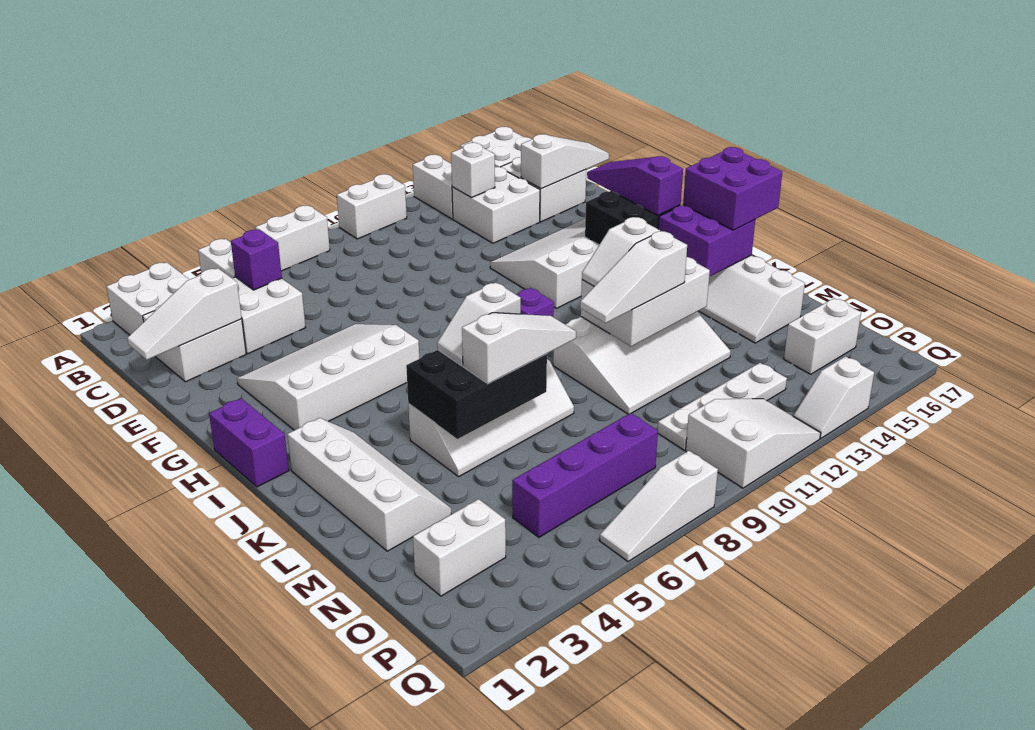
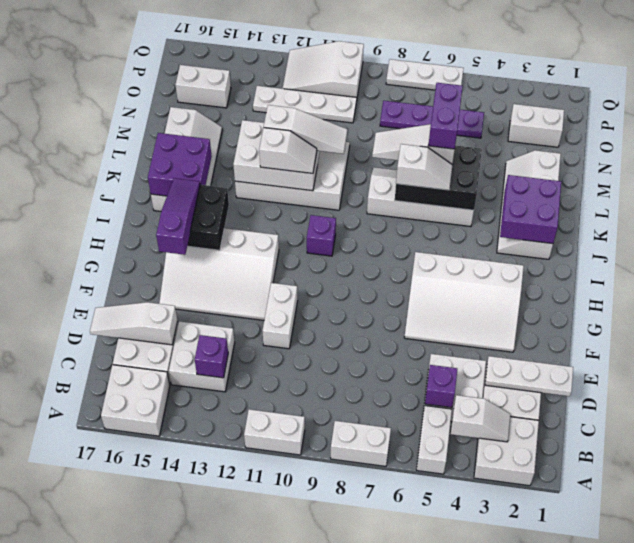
white 1x2 brick [413,155,453,219] -> white 1x2 brick moved to [263,283,297,349]
white 1x1 brick [451,143,495,198] -> purple 1x1 brick [195,335,228,378]
white 1x3 slope [127,268,242,360] -> white 1x3 plate [485,356,573,396]
purple 1x3 slope [587,156,683,215] -> purple 1x3 slope turned to [156,178,200,255]
purple 1x2 brick [209,398,289,487] -> purple 1x2 brick moved to [428,83,463,149]
purple 2x2 brick [683,147,782,230] -> purple 2x2 brick moved to [500,175,561,244]
purple 1x4 brick [512,413,658,537] -> purple 1x4 plate [380,101,484,138]
white 1x3 slope [600,451,718,562] -> white 1x3 plate [386,59,464,90]
white 1x2 slope [793,356,874,438] -> white 1x2 slope moved to [451,395,510,442]

